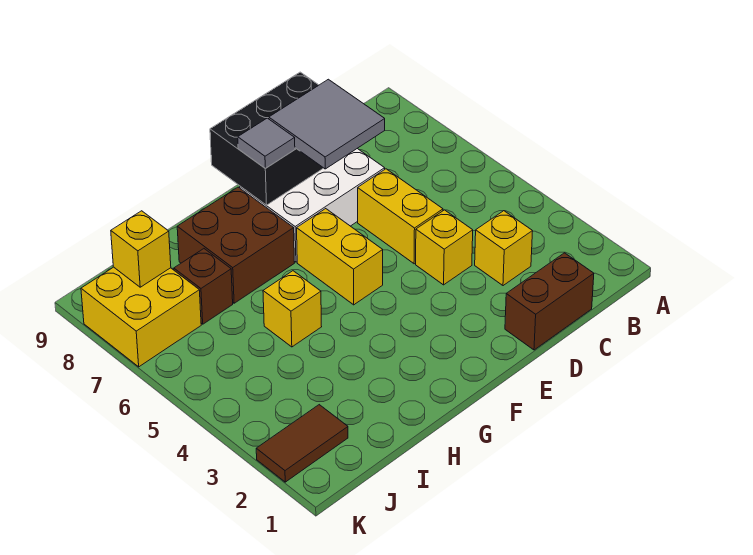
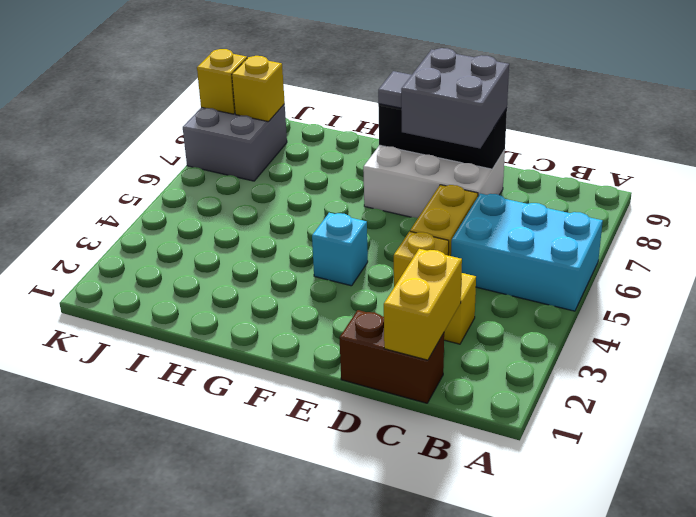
none -> cyan 2x3 brick [451,194,603,311]
grey 2x2 tile [269,79,385,169] -> grey 2x2 brick [401,48,509,148]
black 2x3 brick [210,72,323,205] -> black 1x3 brick [378,104,507,169]
none -> cyan 1x1 brick [312,213,368,286]
yellow 1x2 brick [297,209,383,305] -> yellow 1x2 brick moved to [384,249,462,360]
brown 2x2 brick [177,187,294,303] -> none
yellow 1x1 brick [263,271,322,347] -> yellow 1x1 brick moved to [197,49,247,114]
brown 1x1 brick [174,249,233,324] -> none
brown 1x2 tile [256,405,348,482] -> none
yellow 2x2 brick [81,267,201,367] -> grey 2x2 brick [183,104,287,181]

